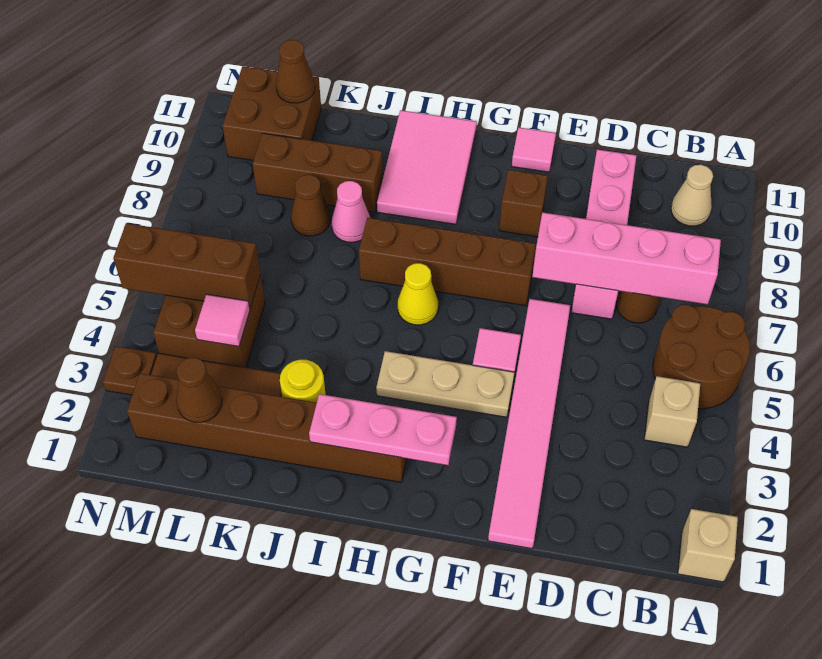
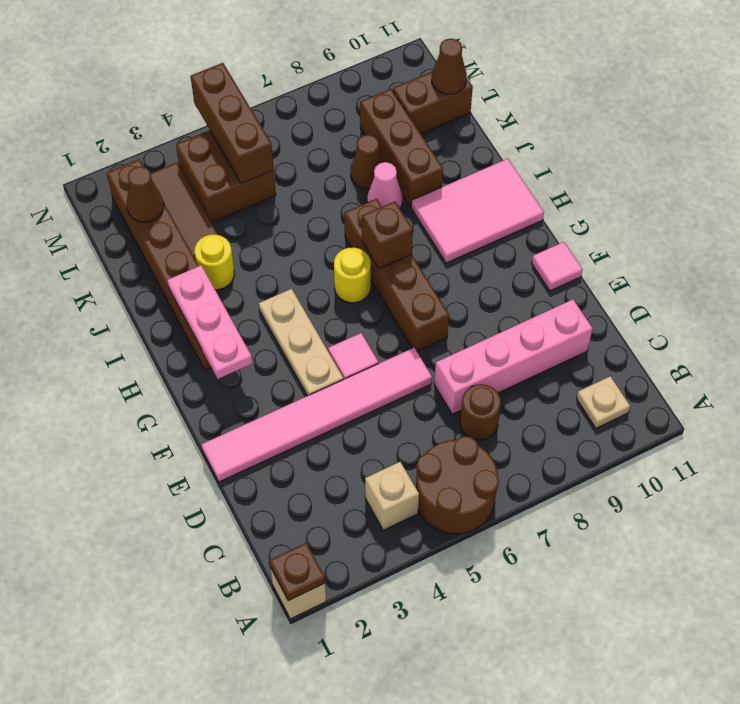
pink 1x4 brick [532,212,721,304] -> none
tan 1x1 cone [671,165,713,226] -> tan 1x1 plate [576,376,630,428]
brown 1x1 brick [499,170,548,237] -> brown 1x1 brick moved to [362,201,413,269]
yellow 1x1 cone [398,263,438,325] -> yellow 1x1 round brick [334,248,371,303]
pink 1x1 tile [195,294,250,346] -> none
brown 2x2 brick [223,66,321,160] -> brown 1x2 brick [393,72,473,134]
brown 1x1 plate [103,346,157,395] -> brown 1x1 plate moved to [269,543,325,601]

